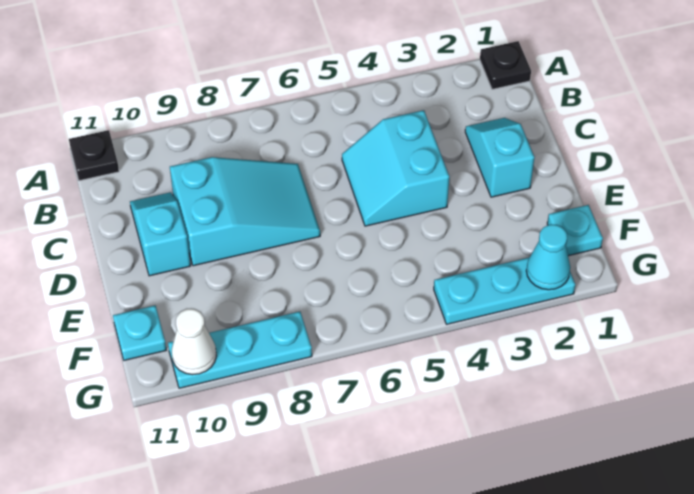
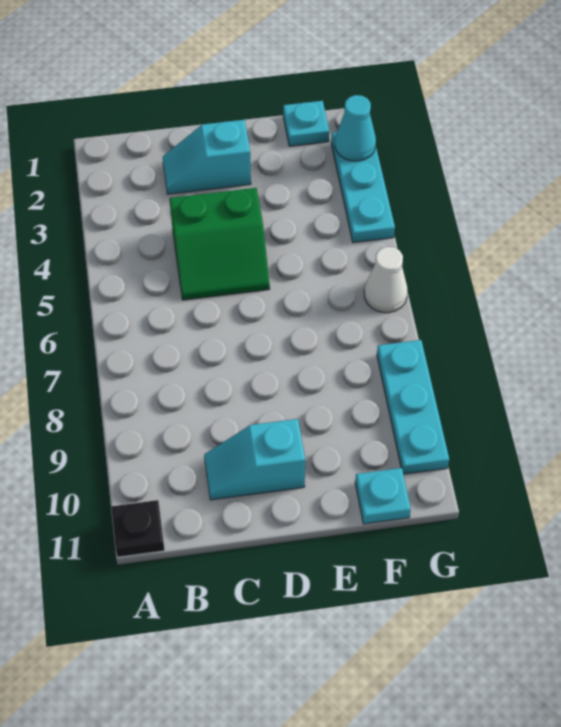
black 1x1 plate [480,41,531,89] -> none
cyan 2x2 slope [342,110,449,226] -> green 2x2 slope [169,188,270,300]
cyan 2x3 slope [170,157,320,266] -> none
white 1x1 cone [172,309,216,375] -> white 1x1 cone moved to [364,247,408,313]

